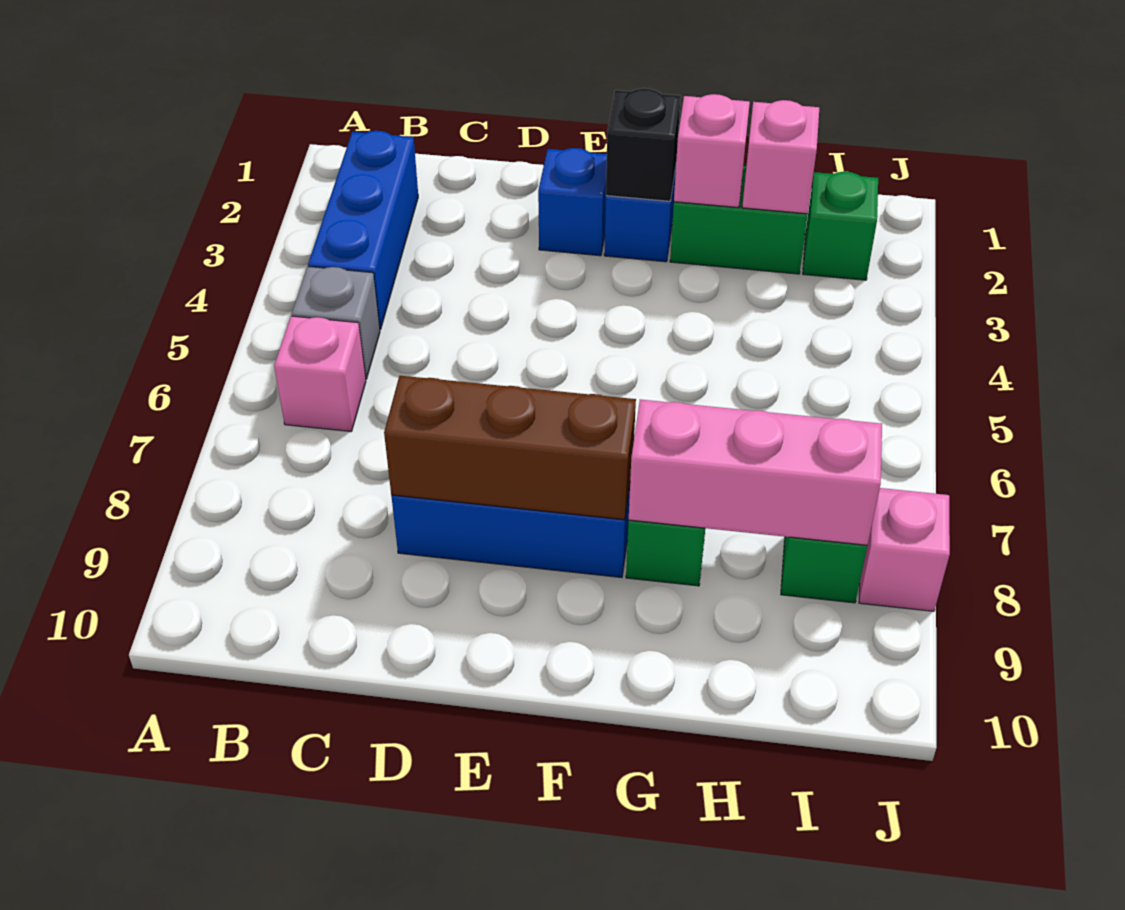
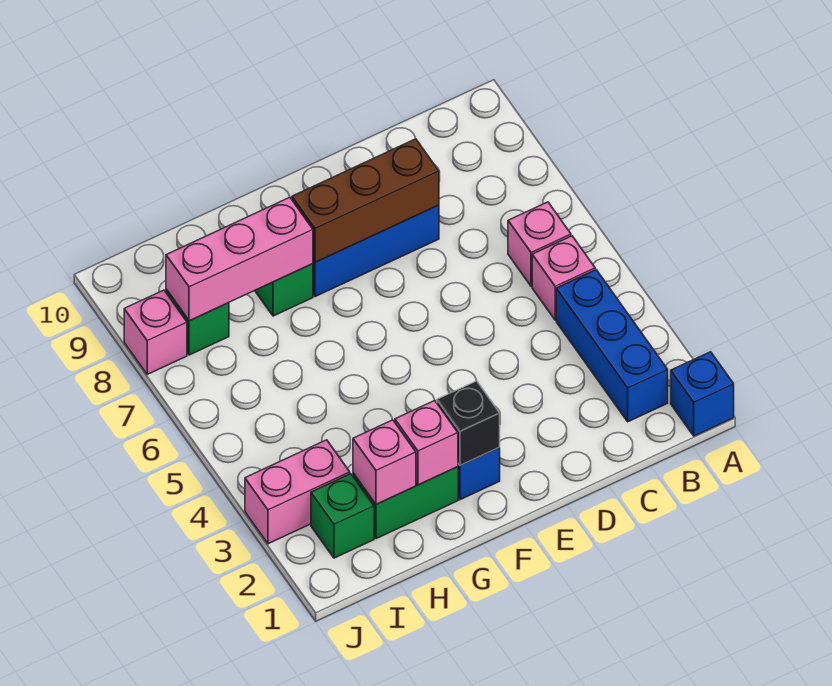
grey 1x1 brick [292,266,380,379] -> pink 1x1 brick [532,236,595,320]
blue 1x1 brick [538,148,607,256] -> blue 1x1 brick moved to [671,352,734,436]
none -> pink 1x2 brick [245,440,350,544]

